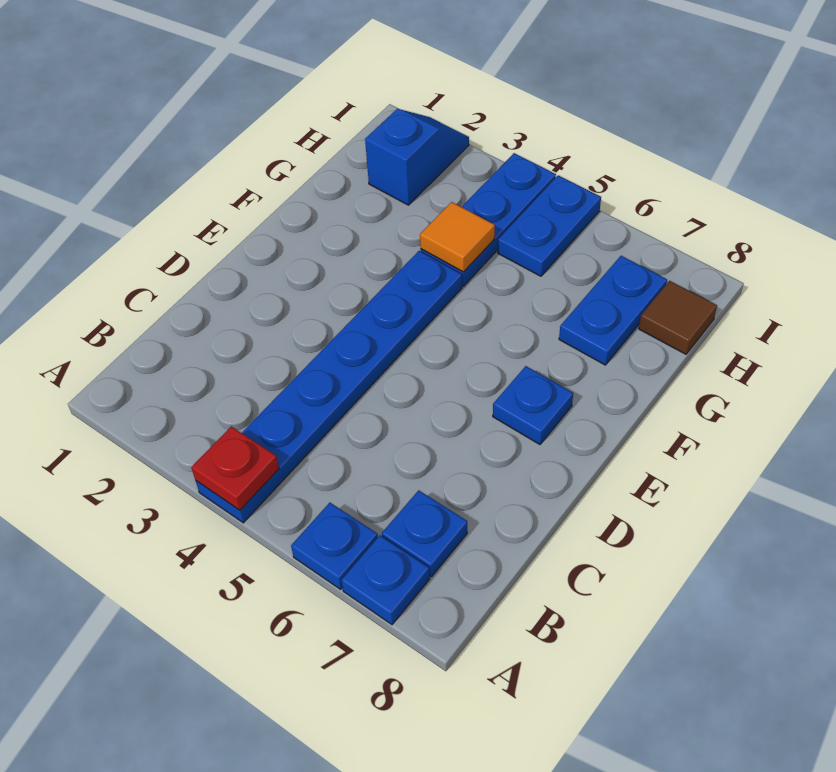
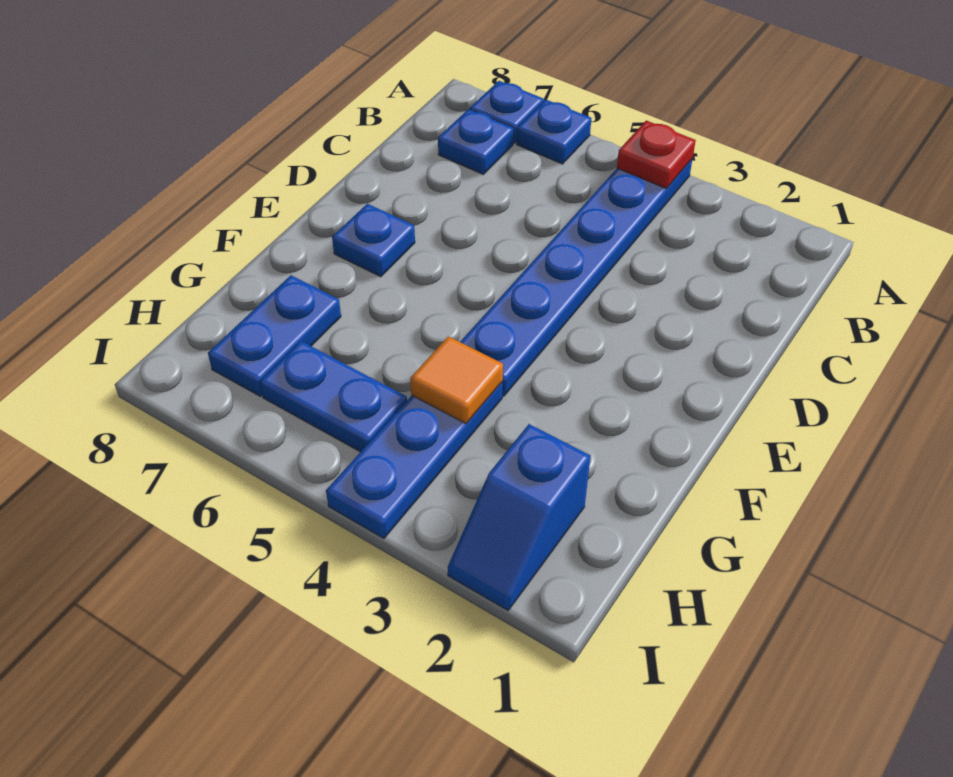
blue 1x2 plate [498,175,601,276] -> blue 1x2 plate turned to [260,341,407,452]
brown 1x1 tile [639,281,717,354] -> none

